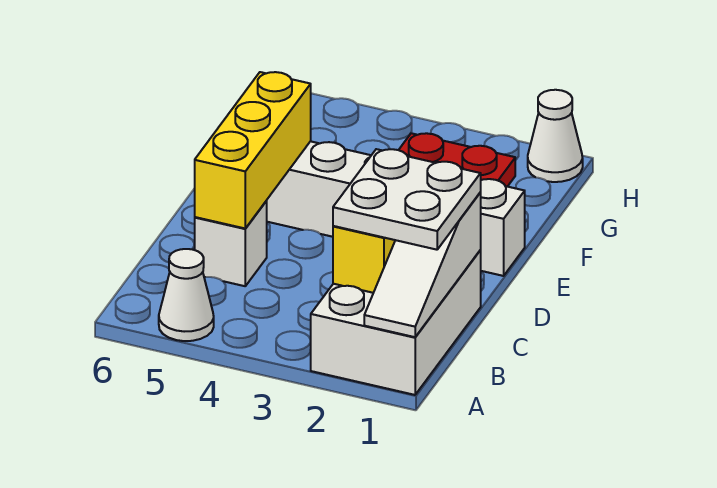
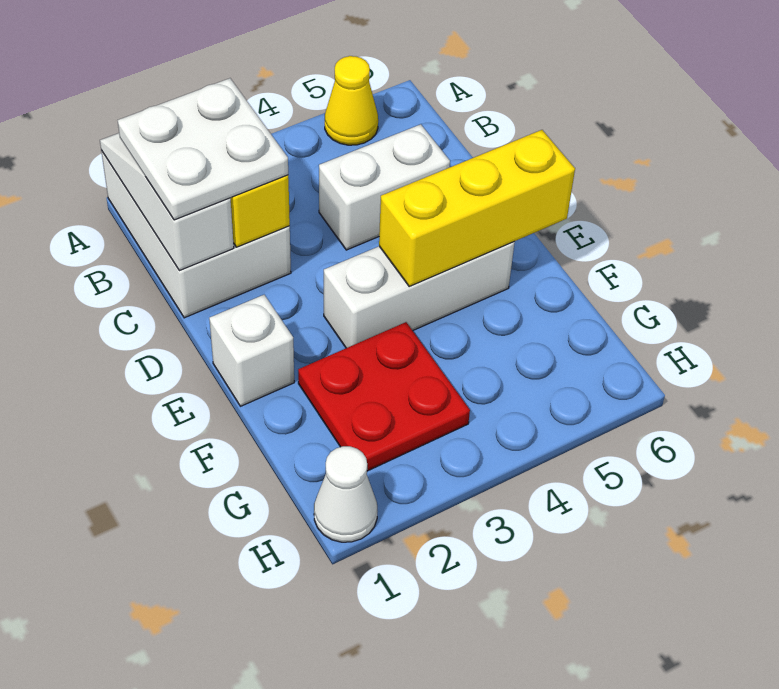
white 1x1 cone [159,249,214,341] -> yellow 1x1 cone [325,56,378,145]
white 1x1 brick [195,201,267,286] -> white 1x2 brick [319,124,450,250]
yellow 1x3 brick [195,72,311,228] -> yellow 1x3 brick turned to [379,130,575,286]

